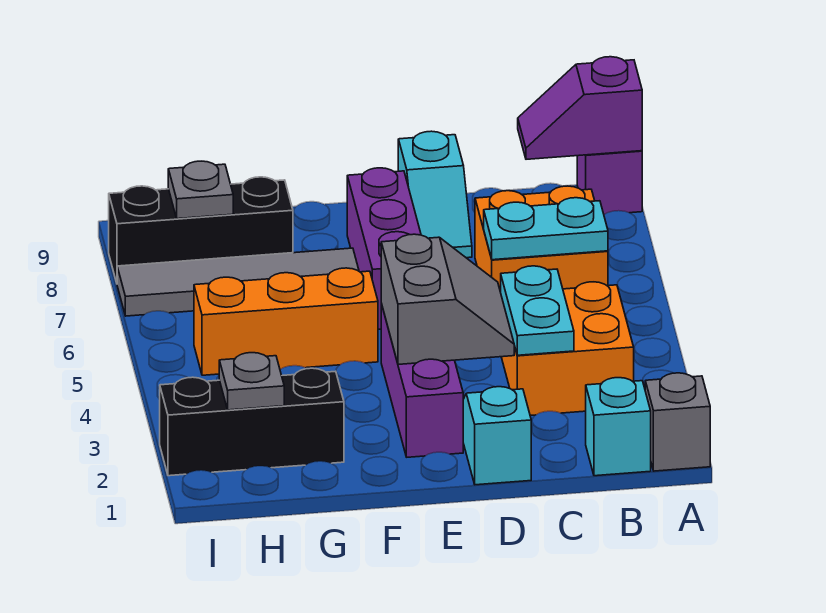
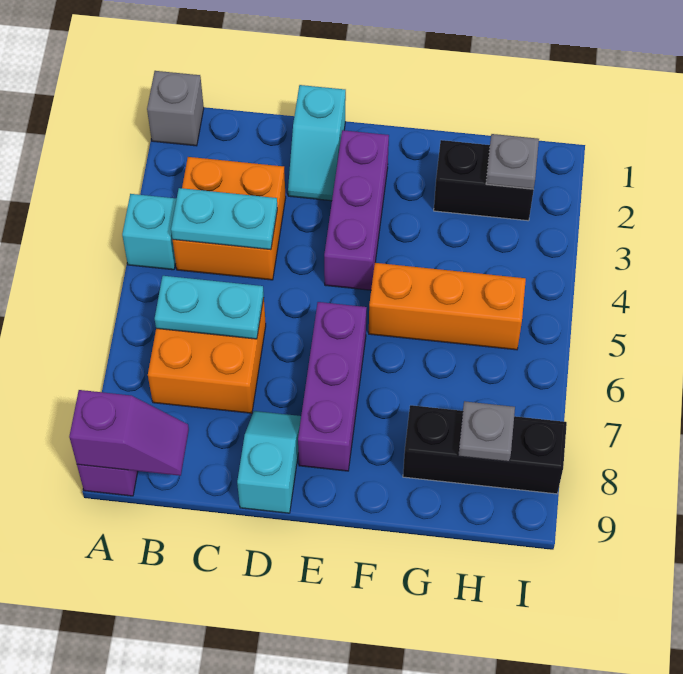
cyan 1x1 brick [586,378,651,476] -> cyan 1x1 brick moved to [122,194,177,270]
cyan 1x2 plate [501,266,574,355] -> cyan 1x2 plate turned to [171,188,277,250]
grey 2x2 slope [381,234,514,364] -> none
grey 1x4 tile [117,248,359,316] -> none
black 1x3 brick [160,368,344,476] -> black 1x2 brick [434,140,534,221]

